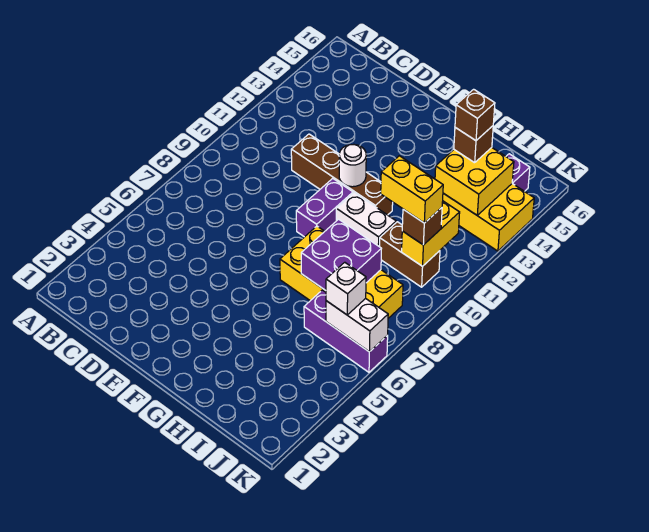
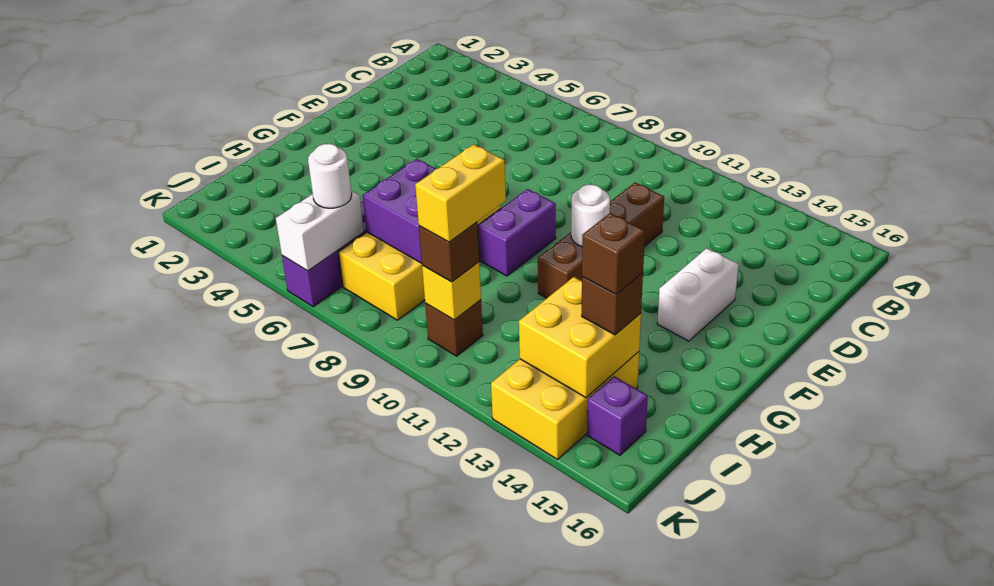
purple 1x2 brick [296,178,353,237] -> purple 1x2 brick turned to [478,189,556,276]
white 1x2 brick [336,193,396,246] -> white 1x2 brick moved to [657,248,739,341]
brown 1x2 brick [379,222,440,287] -> brown 1x1 brick [425,300,483,356]
white 1x1 brick [326,262,366,315] -> white 1x1 round brick [308,144,352,208]
yellow 1x2 brick [402,201,460,266] -> yellow 1x1 brick [422,262,481,320]

